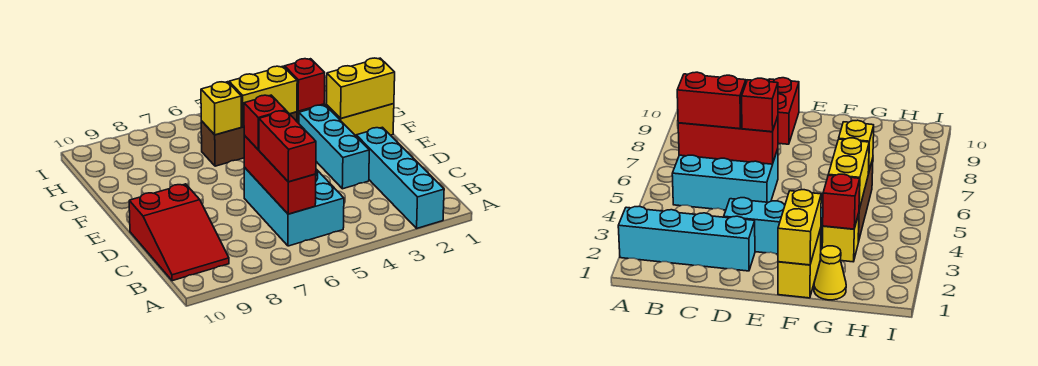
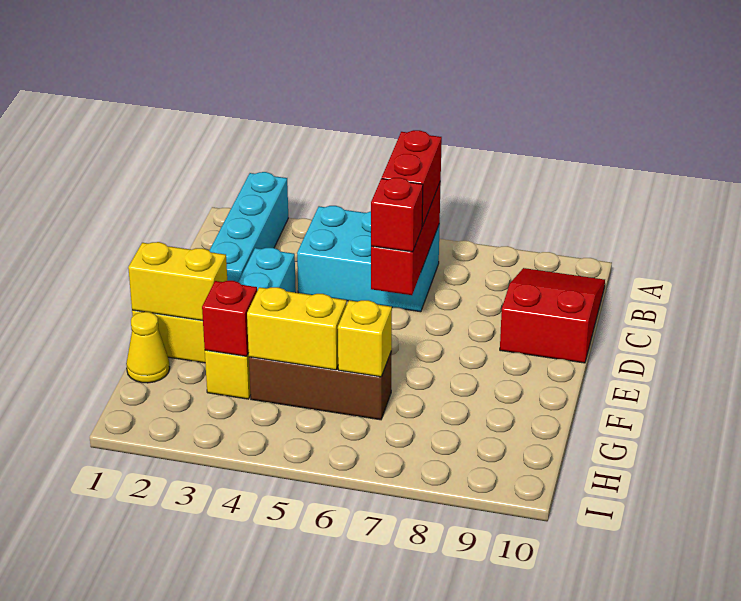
cyan 2x3 brick [244,167,344,246] -> cyan 2x3 brick turned to [297,206,440,312]

